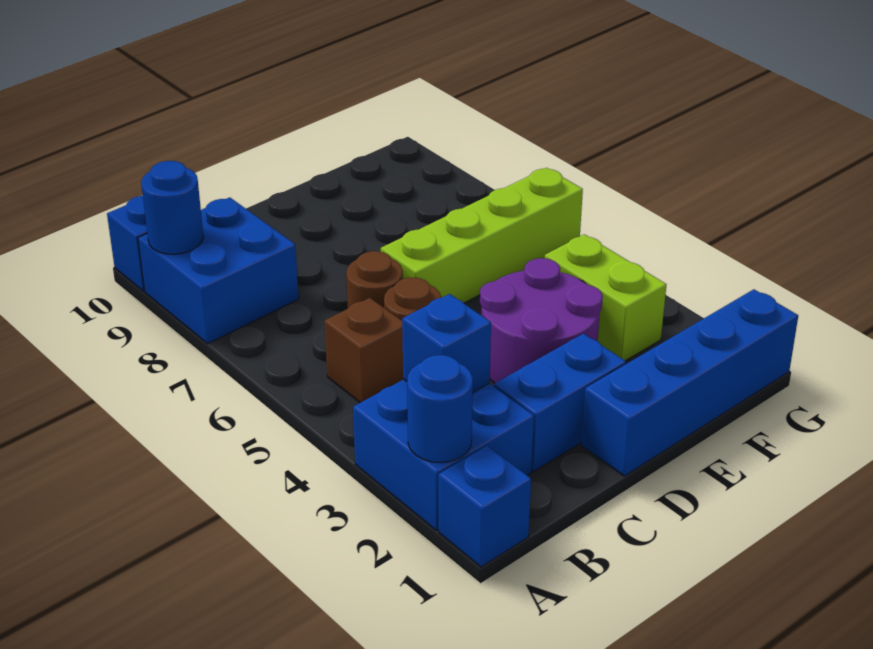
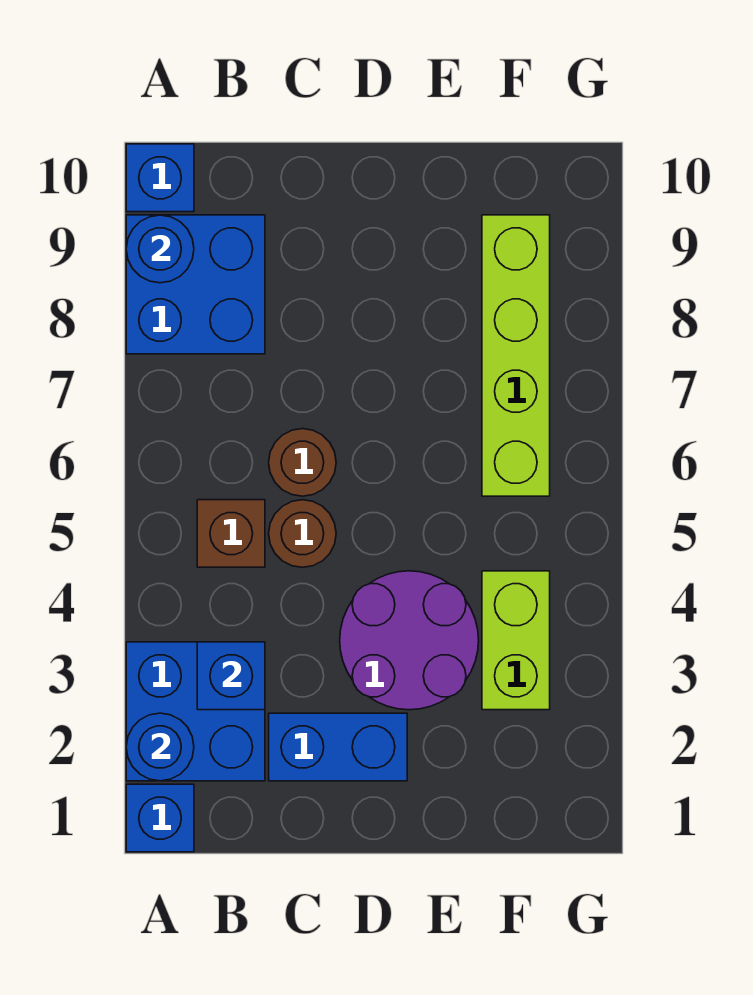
blue 1x4 brick [581,289,798,476] -> none
lime 1x4 brick [381,168,583,303] -> lime 1x4 brick turned to [482,215,550,496]

